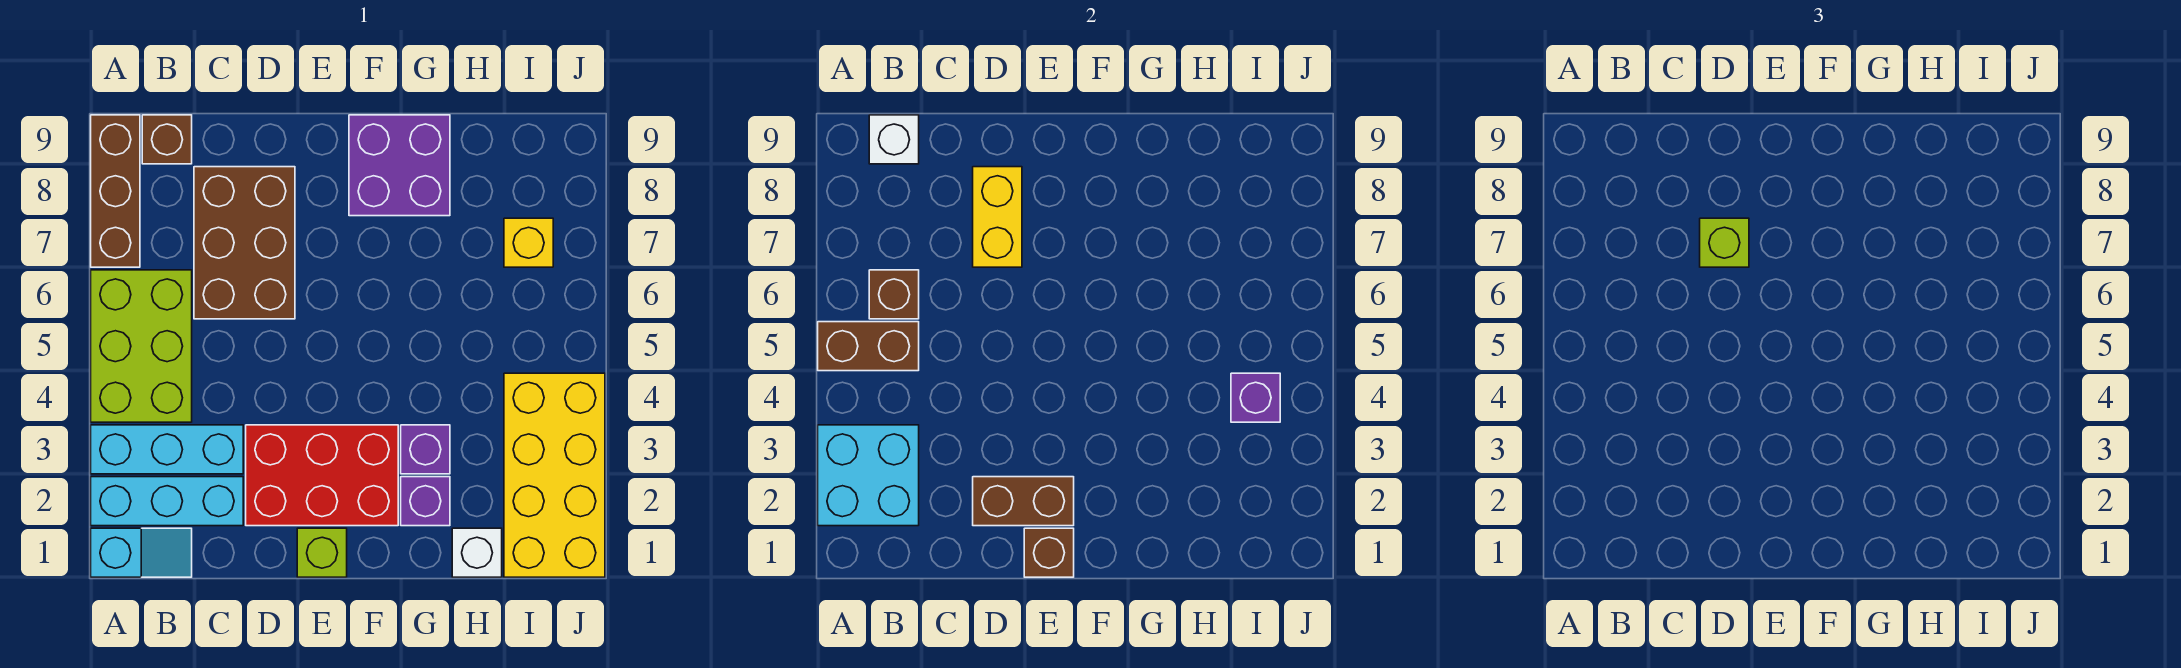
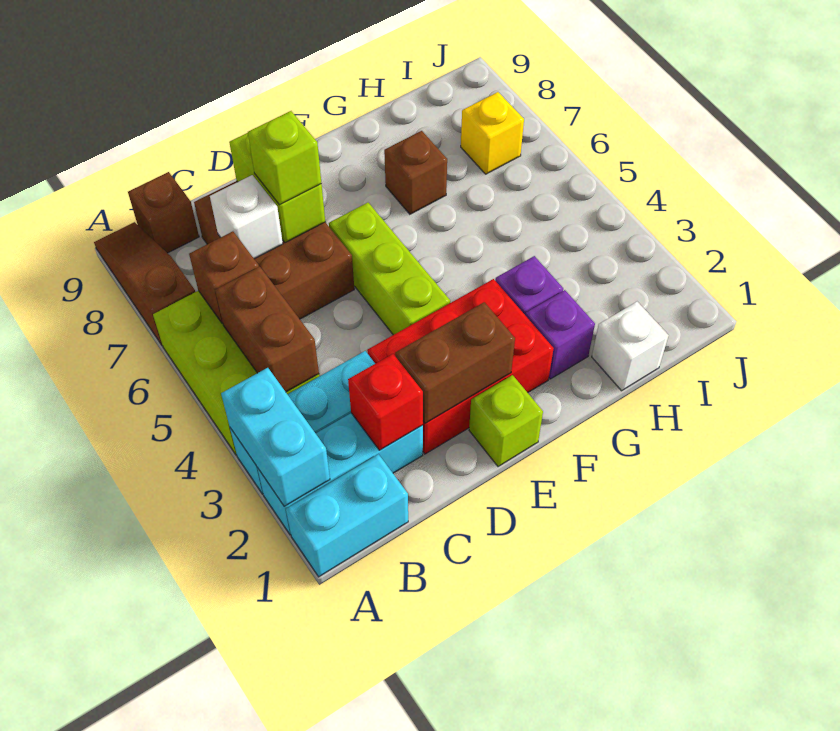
cyan 1x2 slope [91,528,192,577] -> cyan 1x2 brick [286,454,408,577]
cyan 2x2 brick [818,425,919,526] -> cyan 1x2 brick [221,368,330,506]
brown 1x2 brick [818,322,919,371] -> brown 1x2 brick turned to [215,267,319,392]
brown 1x3 brick [91,115,140,267] -> brown 1x3 slope [94,222,195,345]
white 1x1 brick [869,115,919,164] -> white 1x1 brick moved to [210,175,283,259]
none -> red 1x1 brick [348,354,423,450]
yellow 1x2 brick [973,167,1022,267] -> lime 1x2 brick [229,133,325,243]
brown 1x1 brick [1024,528,1074,577] -> brown 1x1 brick moved to [384,131,447,214]
none -> lime 1x3 brick [329,203,450,335]
purple 2x2 brick [349,115,450,216] -> none
yellow 2x4 brick [504,373,605,577] -> none
purple 1x1 brick [1231,373,1280,422] -> none

